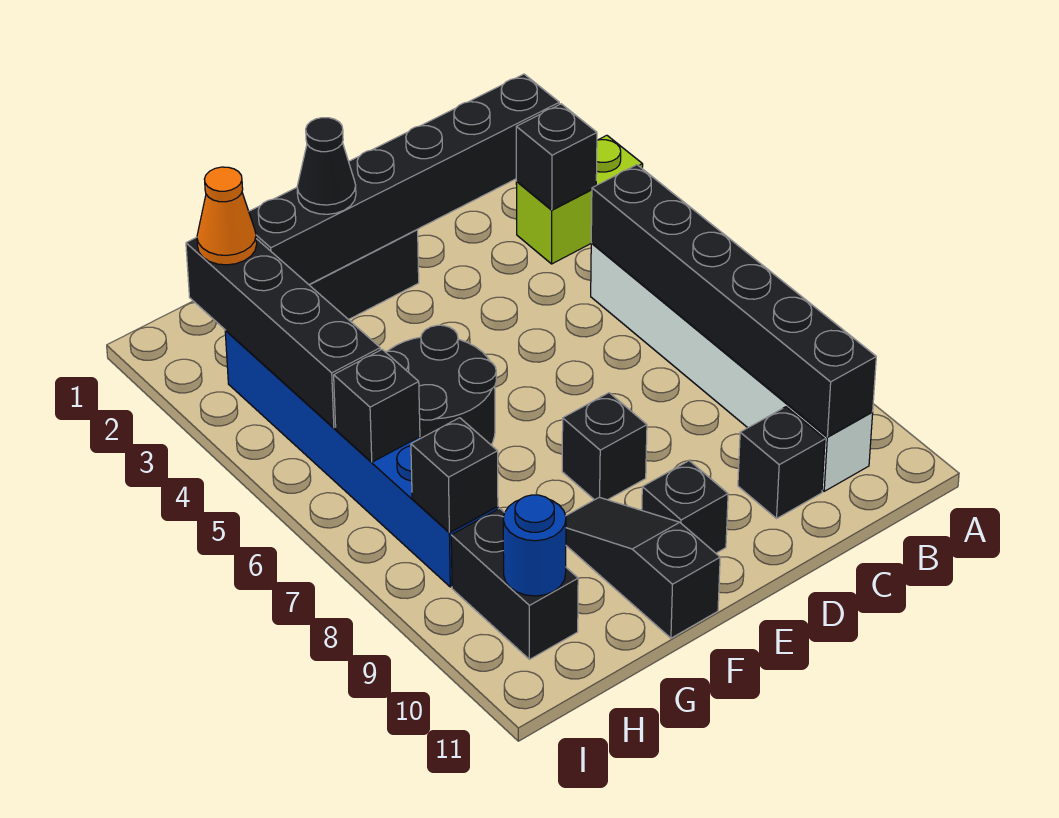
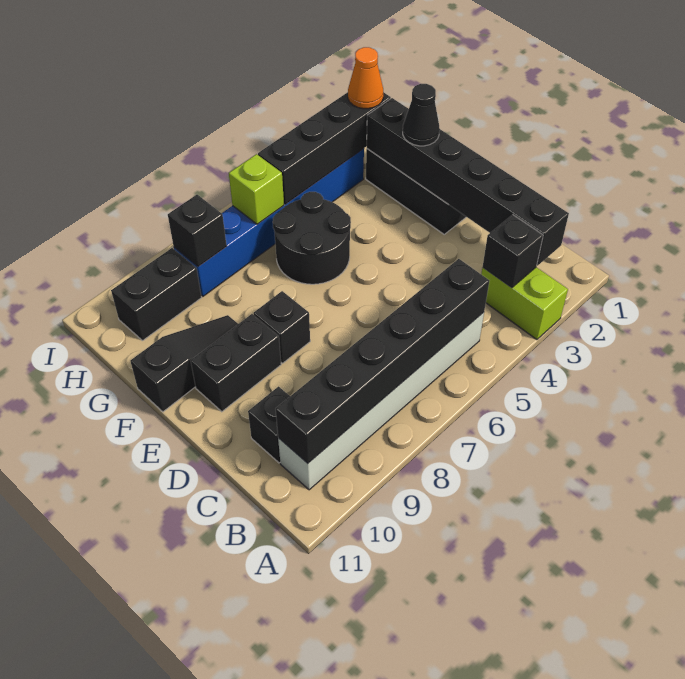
black 1x1 brick [642,461,728,553] -> black 1x2 brick [191,314,281,412]
black 1x1 brick [334,350,420,462] -> lime 1x1 brick [229,154,284,224]
blue 1x1 round brick [503,495,566,596] -> none

